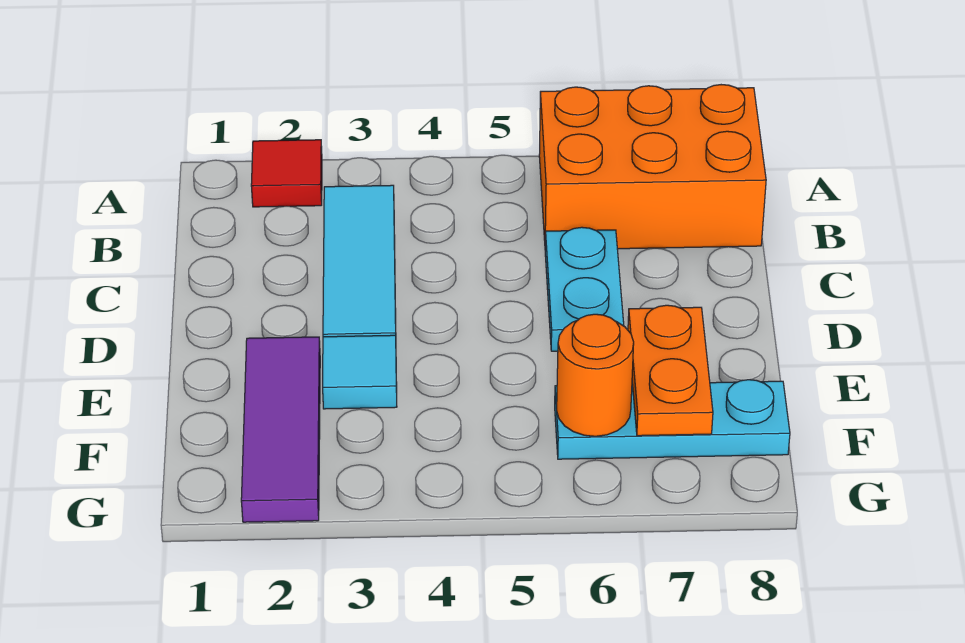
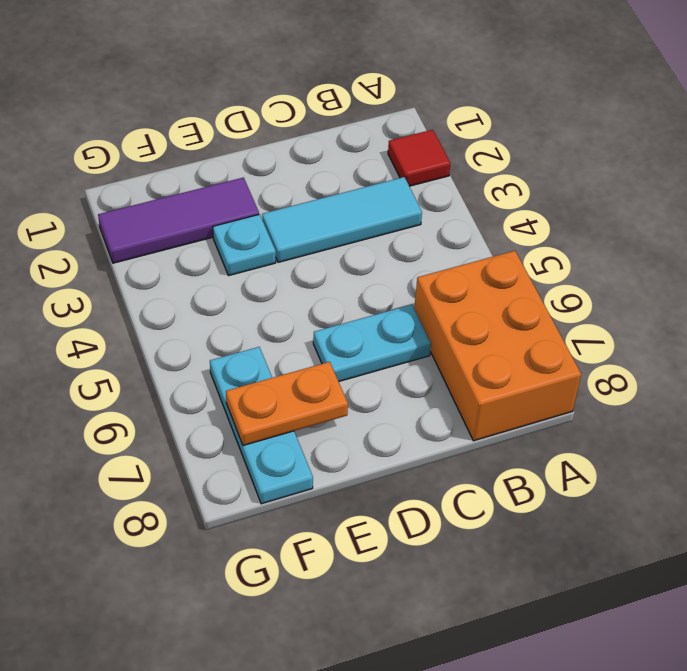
cyan 1x1 tile [323,335,397,409] -> cyan 1x1 plate [213,214,276,276]
orange 1x1 round brick [557,314,634,436] -> none

